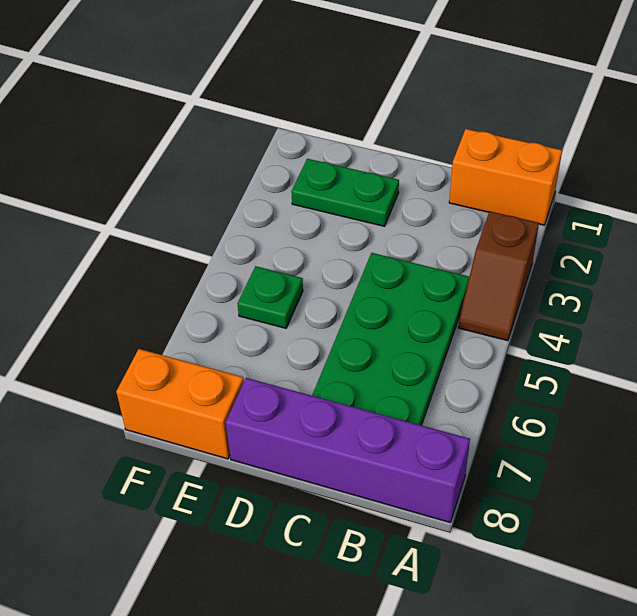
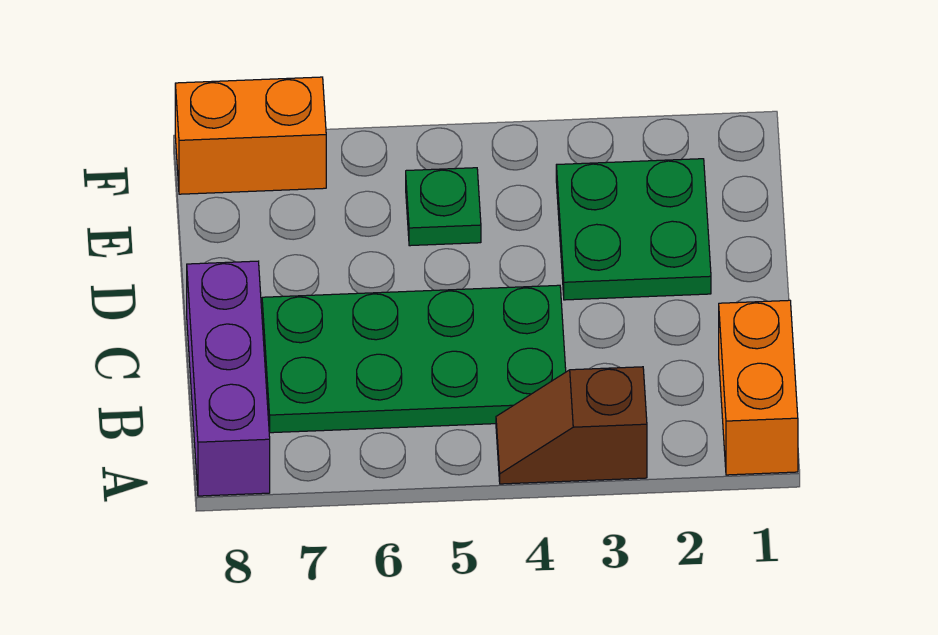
purple 1x4 brick [226,378,470,522] -> purple 1x3 brick [187,261,270,496]
green 1x2 plate [291,159,399,226] -> green 2x2 plate [556,159,711,300]
orange 1x2 brick [116,349,244,459] -> orange 1x2 brick turned to [175,77,326,194]

